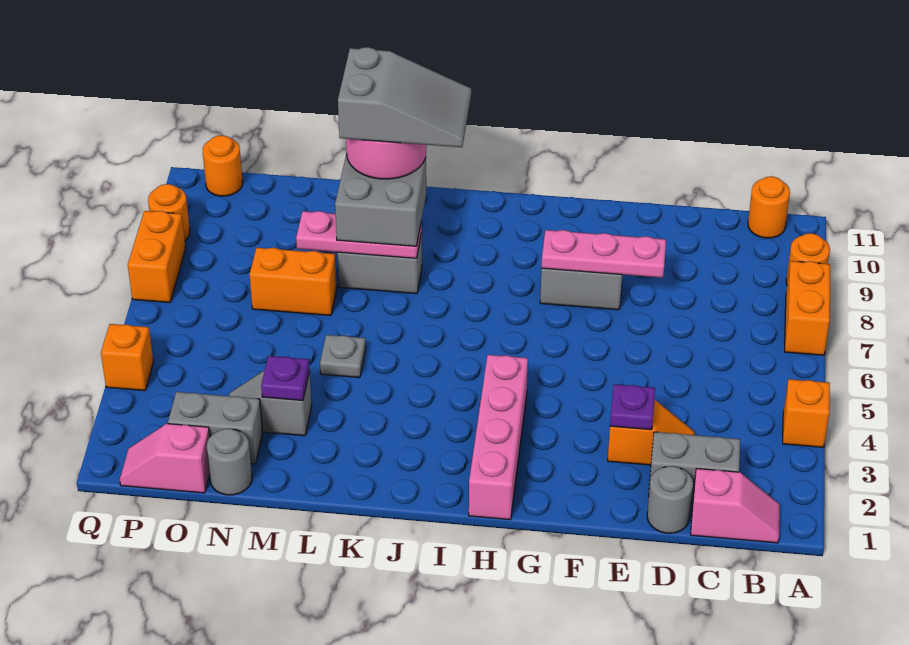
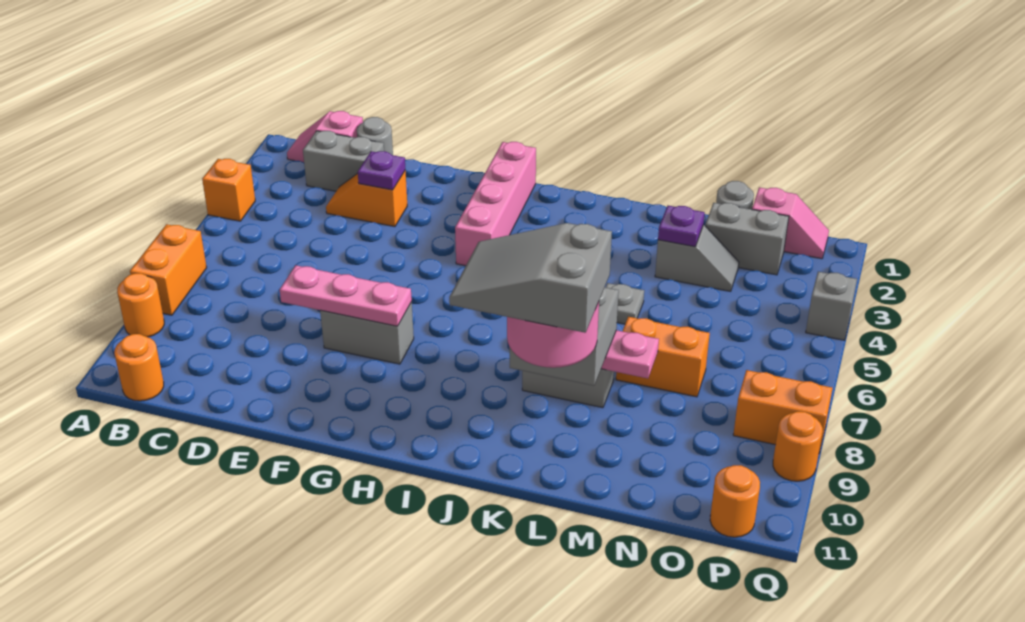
orange 1x1 brick [101,324,153,391] -> grey 1x1 brick [806,272,857,340]
orange 1x2 brick [128,211,186,303] -> orange 1x2 brick turned to [733,370,832,453]

